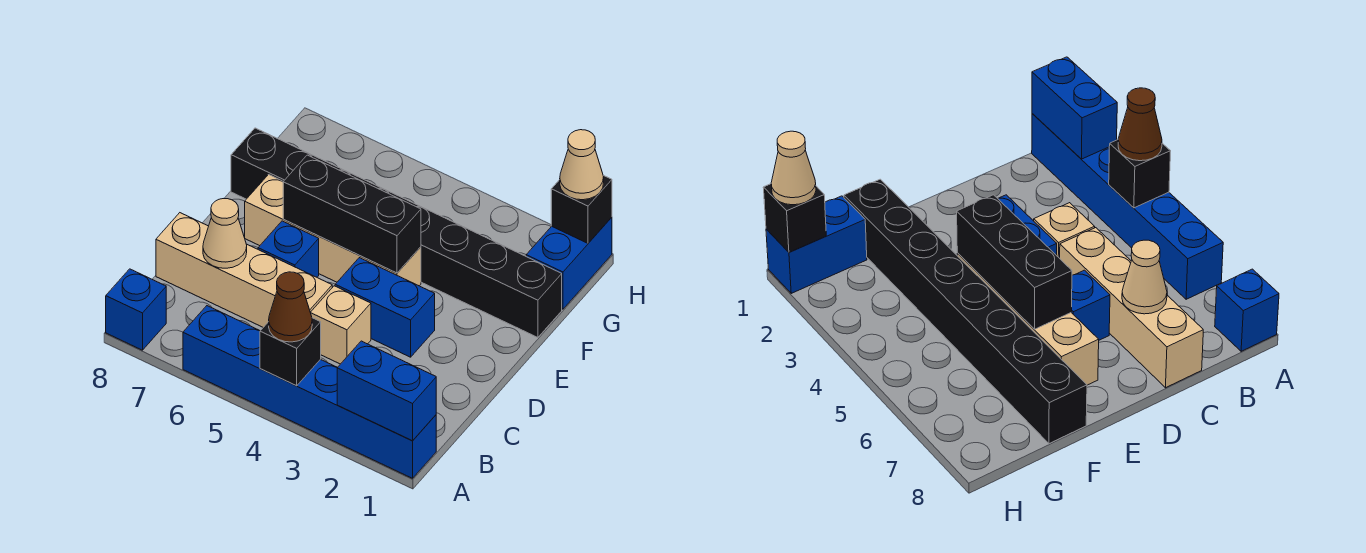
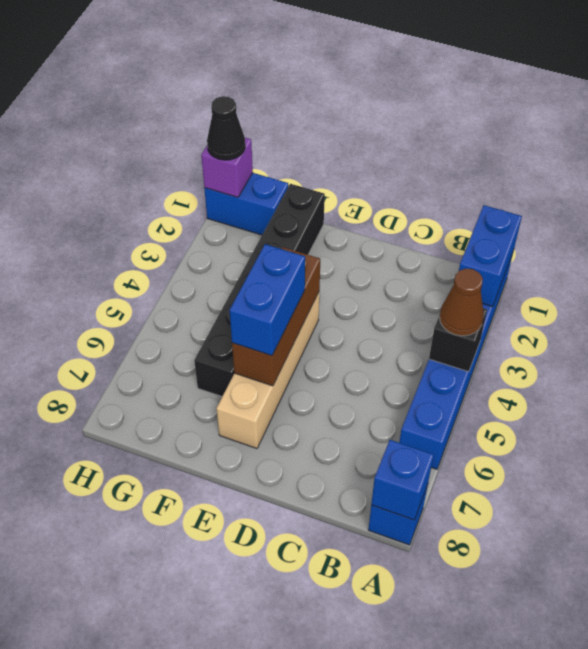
tan 1x1 brick [310,286,371,364] -> none
tan 1x4 brick [156,213,332,327] -> none
tan 1x1 cone [203,199,247,268] -> none
blue 1x2 brick [335,258,435,357] -> blue 1x2 brick moved to [230,244,305,356]
blue 1x1 brick [258,221,319,277] -> blue 1x1 brick moved to [371,440,434,520]
black 1x3 brick [283,155,421,273] -> brown 1x3 brick [232,247,320,386]
black 1x8 brick [231,128,562,337] -> black 1x6 brick [194,184,325,397]
black 1x1 brick [551,176,612,243] -> purple 1x1 brick [201,138,253,197]
tan 1x1 cone [560,130,604,200] -> black 1x1 cone [207,96,245,160]

